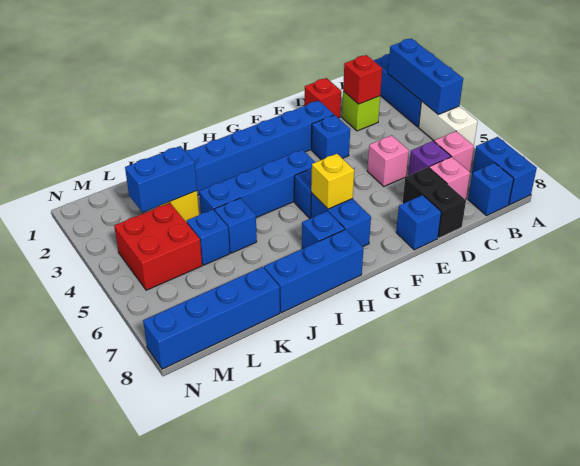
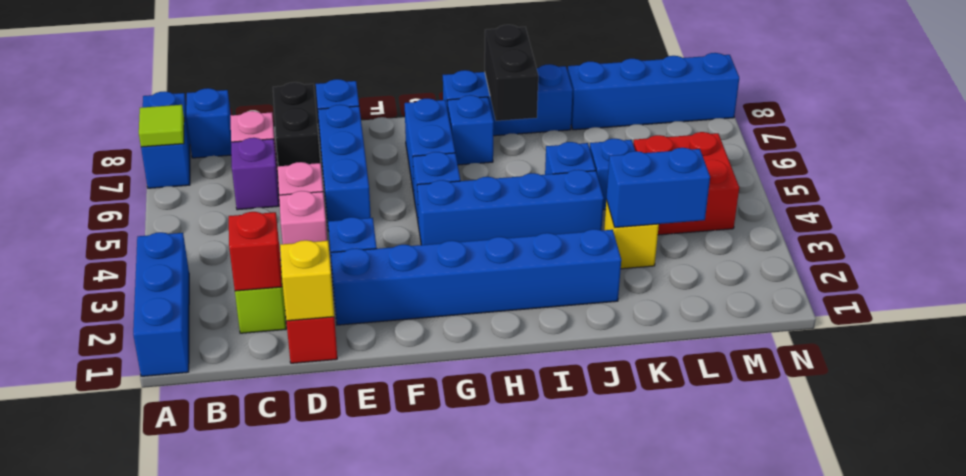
blue 1x3 brick [388,38,463,115] -> blue 1x3 brick moved to [318,105,371,231]
white 1x2 brick [419,102,478,145] -> none
none -> lime 1x1 tile [139,105,184,147]
pink 1x1 brick [434,131,474,172] -> pink 1x1 brick moved to [279,191,327,244]
yellow 1x1 brick [311,154,354,209] -> yellow 1x1 brick moved to [280,240,334,321]
none -> black 1x2 brick [485,25,538,121]

